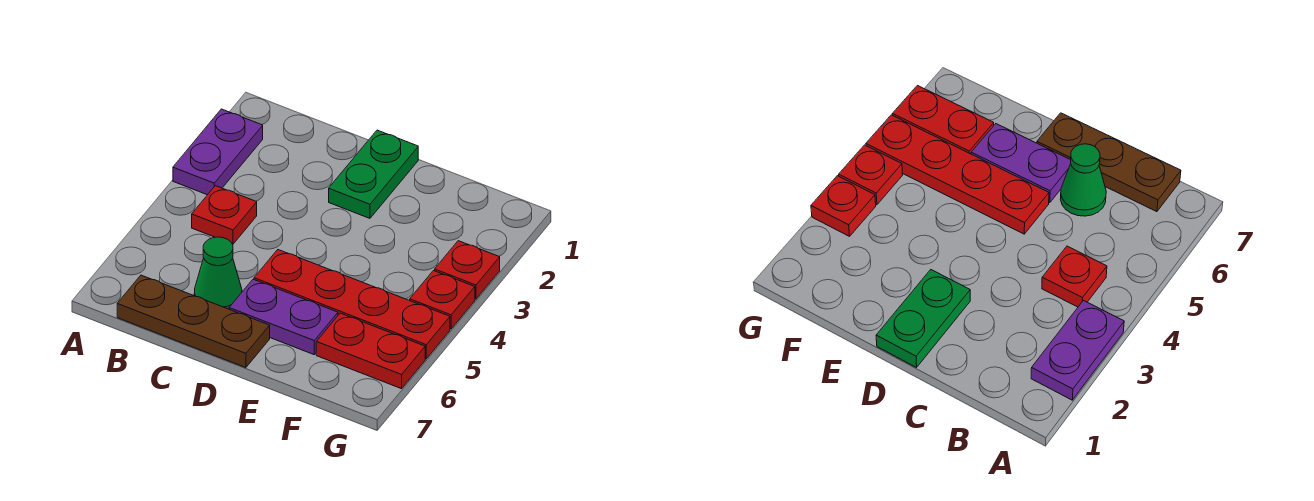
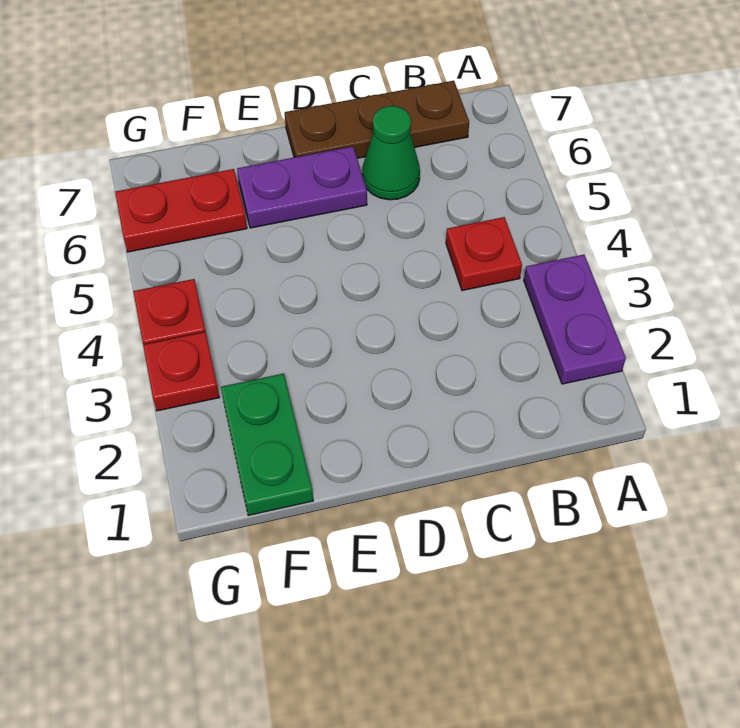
green 1x2 plate [329,130,418,218] -> green 1x2 plate moved to [221,374,313,516]
red 1x4 plate [254,250,450,359] -> none

